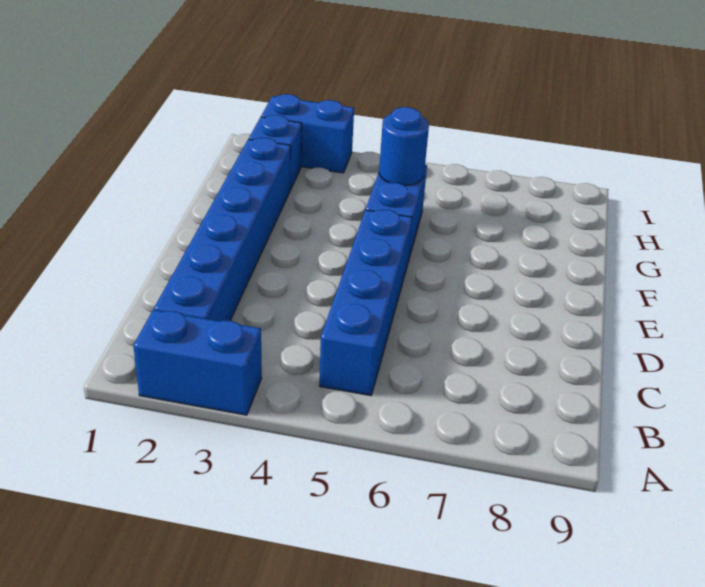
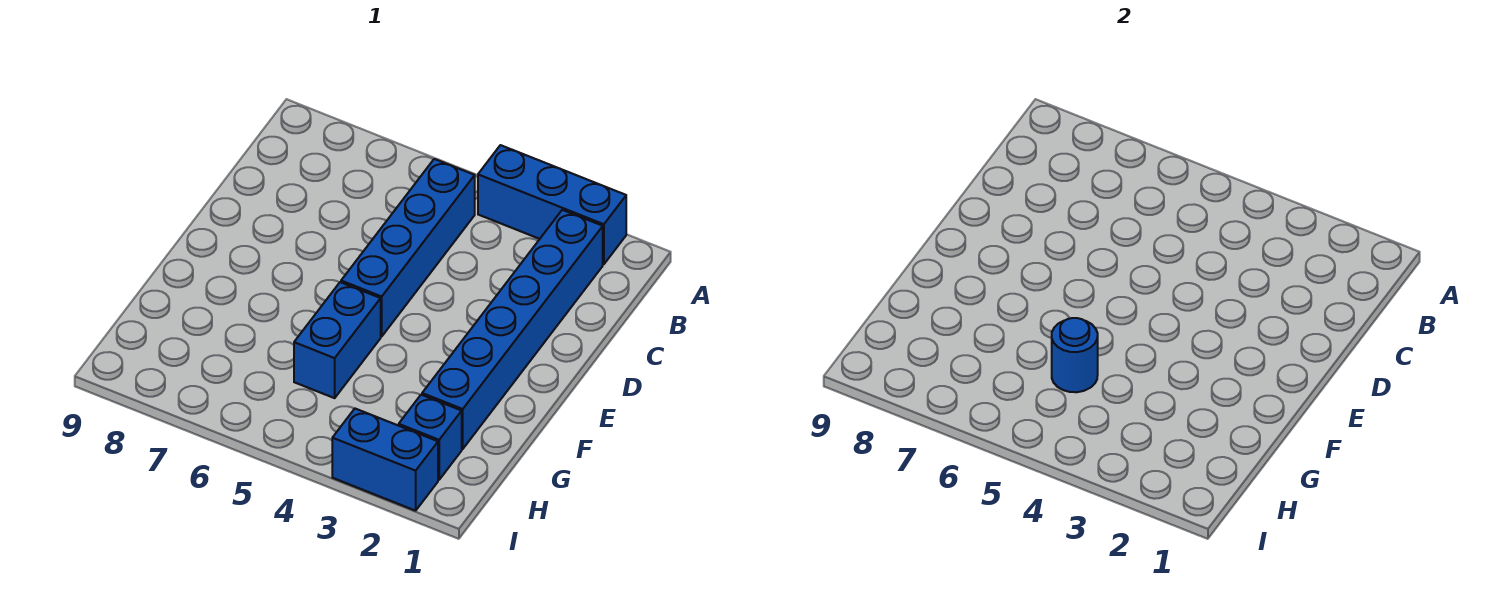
blue 1x2 brick [133,310,262,415] -> blue 1x3 brick [478,145,626,264]

